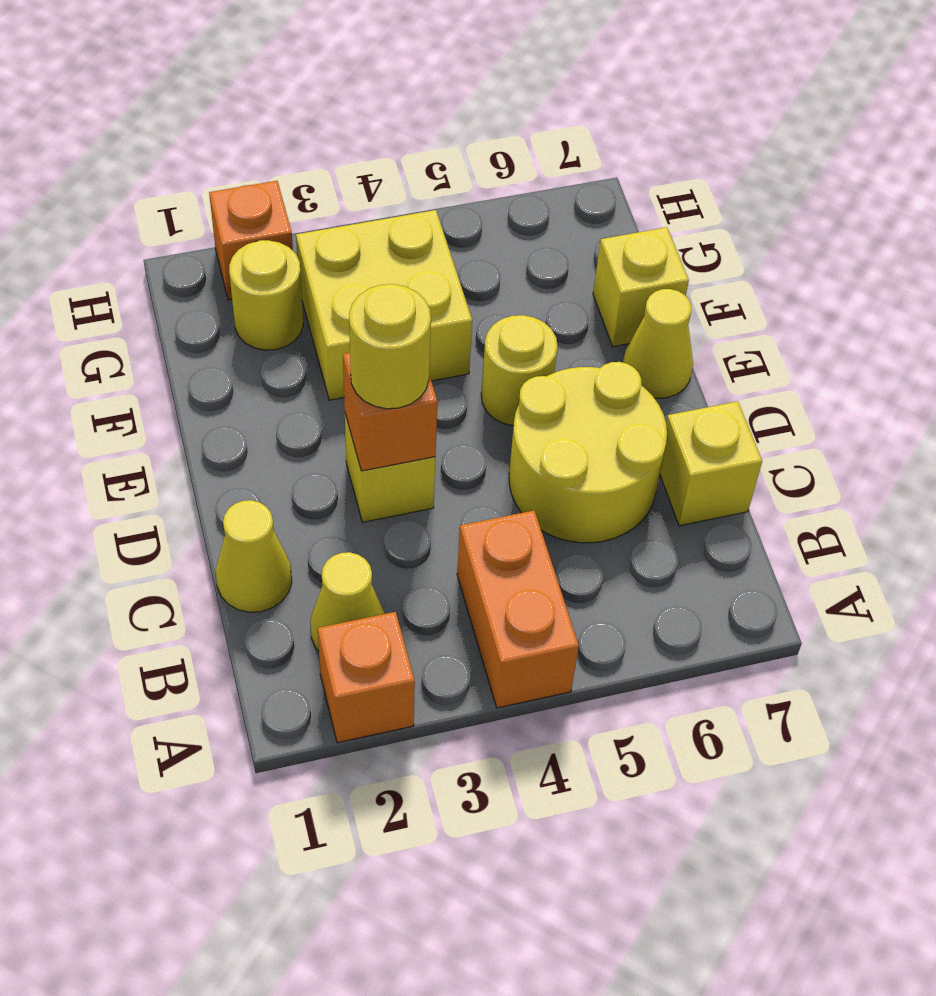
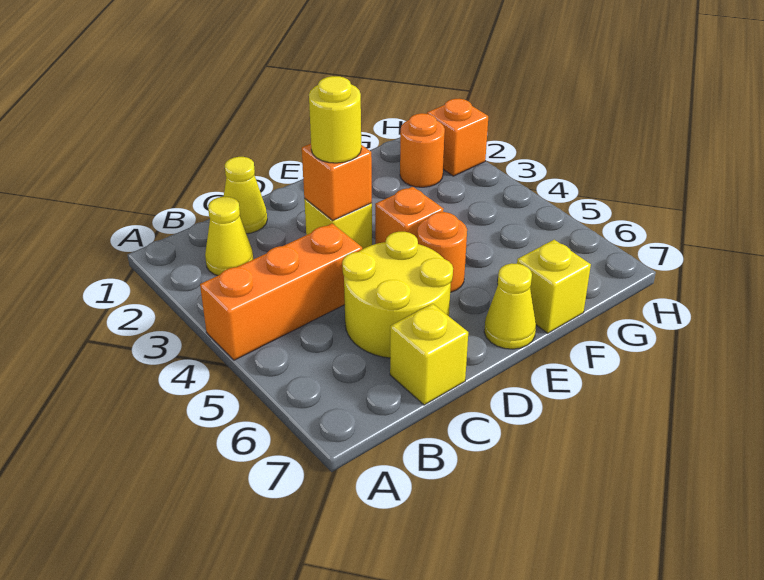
orange 1x1 brick [318,612,415,743] -> orange 1x1 brick moved to [375,187,443,244]
orange 1x2 brick [457,511,579,708] -> orange 1x3 brick [200,224,362,360]
yellow 1x1 round brick [481,315,558,426] -> orange 1x1 round brick [417,212,467,293]
yellow 2x2 brick [296,210,472,400] -> none
yellow 1x1 round brick [229,240,303,350] -> orange 1x1 round brick [400,113,445,187]

